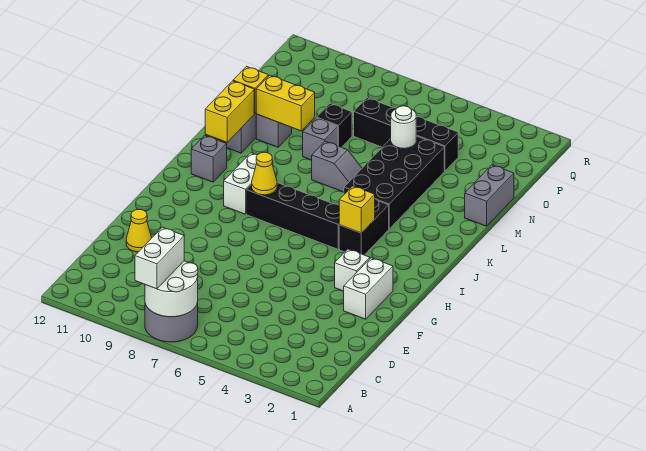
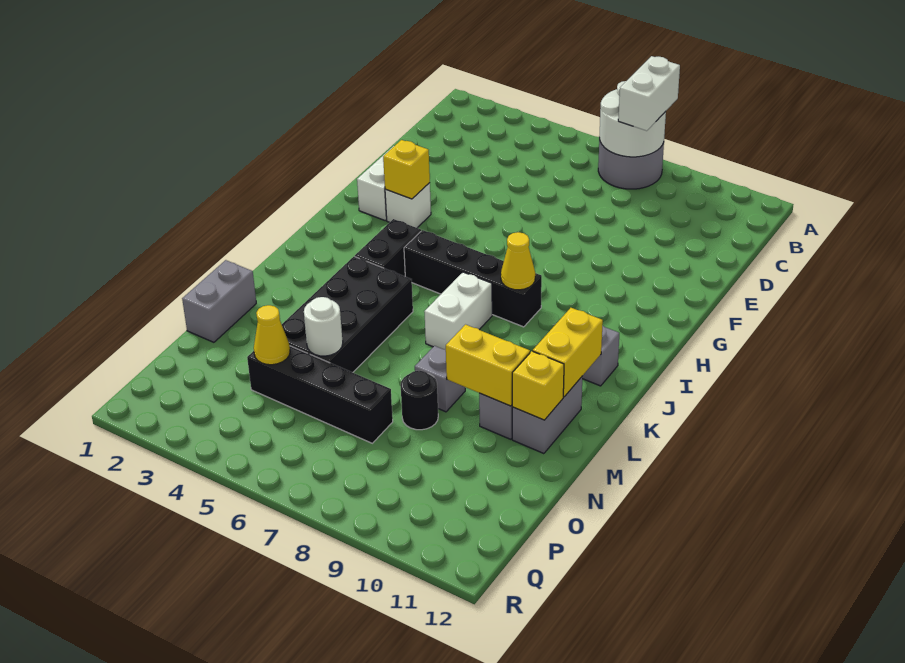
yellow 1x1 cone [126,209,151,252] -> yellow 1x1 cone moved to [254,305,290,365]
yellow 1x1 brick [339,186,375,233] -> yellow 1x1 brick moved to [383,140,430,199]
white 1x2 brick [224,153,273,214] -> white 1x2 brick moved to [424,272,492,350]
grey 1x2 slope [312,141,362,192] -> none
black 1x1 brick [317,104,352,147] -> black 1x1 round brick [401,371,438,430]

